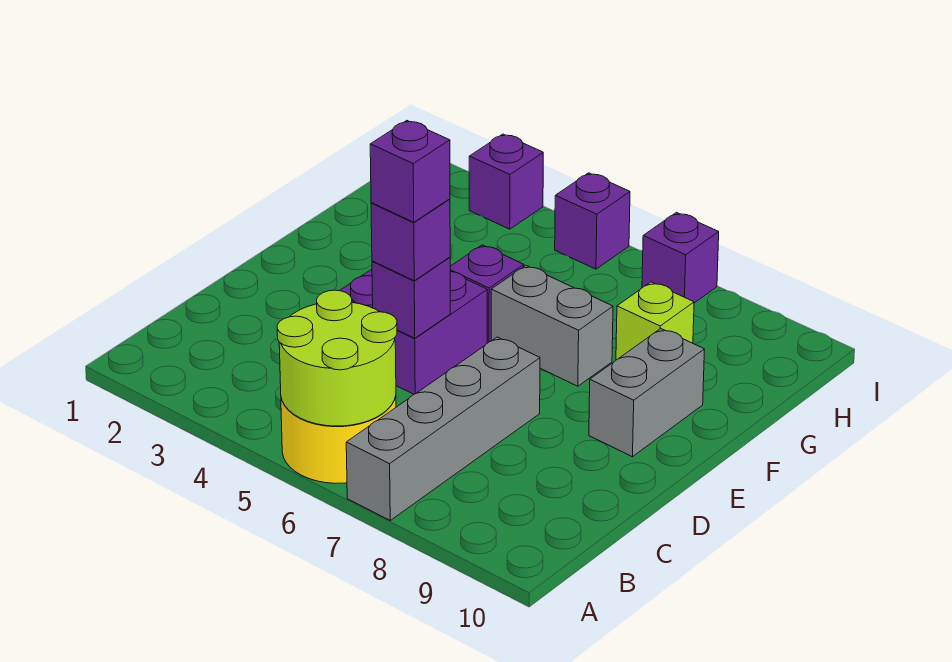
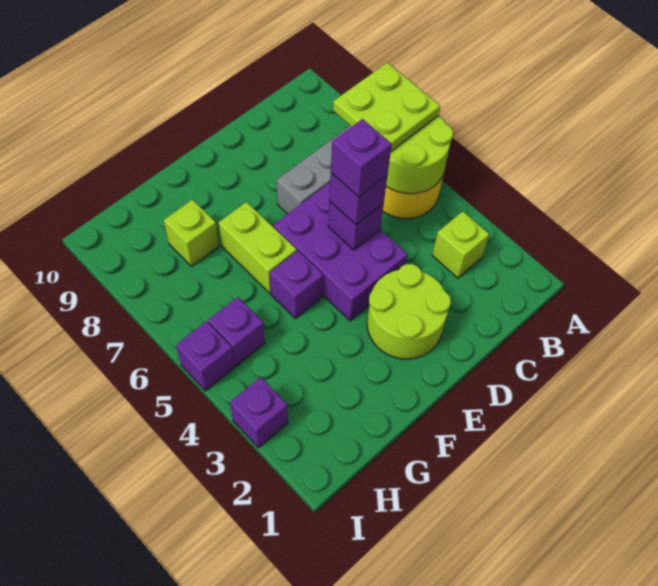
none -> lime 2x2 plate [333,63,440,151]
none -> lime 1x1 brick [432,211,489,278]
none -> lime 2x2 round brick [367,264,451,359]
purple 2x2 brick [340,269,487,394] -> purple 2x3 brick [273,183,408,321]
grey 1x2 brick [589,328,705,457] -> none
grey 1x2 brick [491,266,613,386] -> lime 1x2 brick [219,202,297,293]
purple 1x1 brick [642,213,719,303] -> purple 1x1 brick moved to [208,297,265,366]

